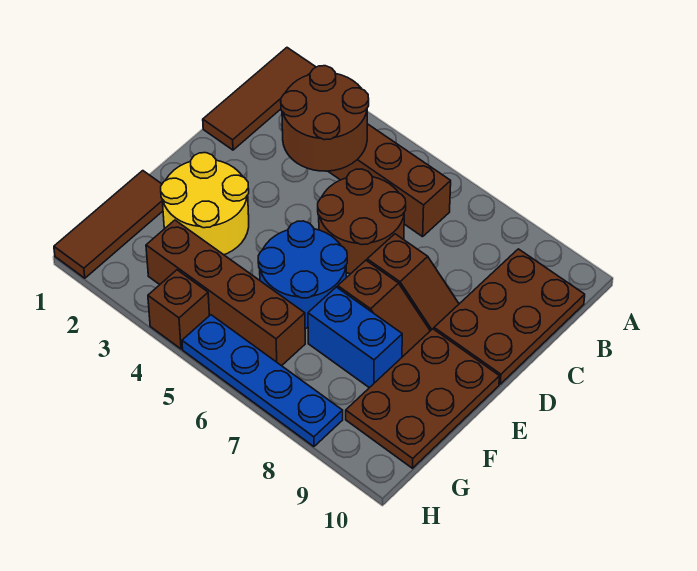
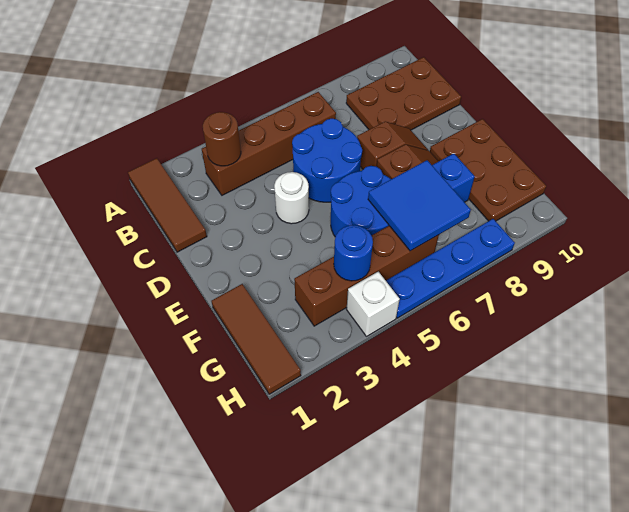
brown 2x2 round brick [281,66,369,171] -> brown 1x1 round brick [203,112,241,166]
brown 2x3 plate [434,249,585,384] -> brown 2x3 plate turned to [346,57,461,130]
brown 2x2 round brick [318,169,406,274] -> blue 2x2 round brick [292,119,362,202]
none -> white 1x1 round brick [274,172,309,224]
yellow 2x2 round brick [161,153,249,255] -> none
none -> blue 2x2 tile [368,160,471,251]
none -> blue 1x1 round brick [334,225,373,281]
brown 1x1 brick [148,270,209,349] -> white 1x1 brick [346,272,400,336]

